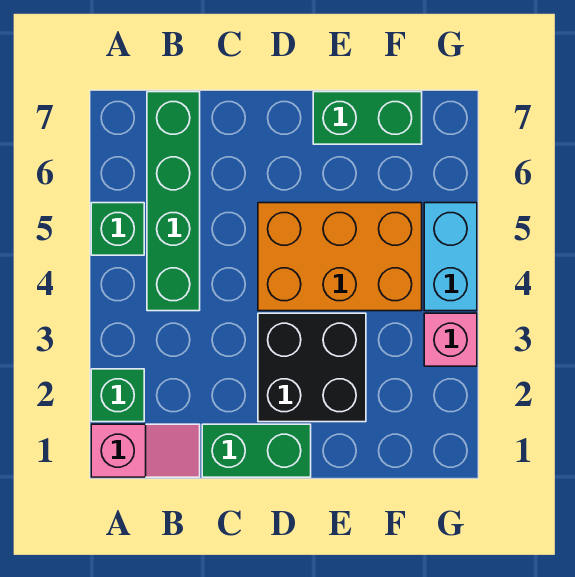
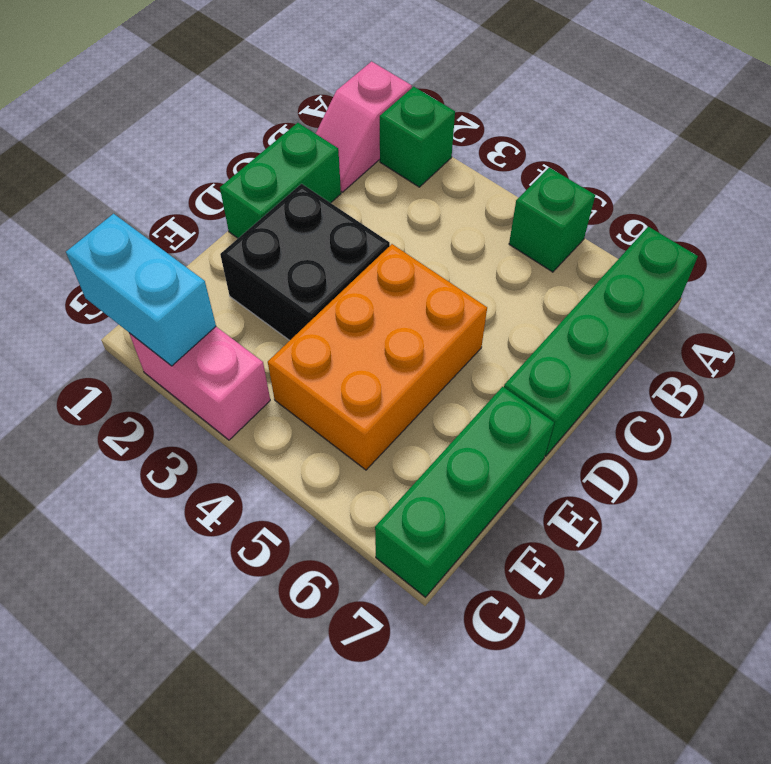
green 1x4 brick [147,92,200,311] -> green 1x4 brick turned to [504,227,698,456]
green 1x2 brick [313,92,422,144] -> green 1x3 brick [375,387,554,597]
pink 1x1 brick [424,313,477,366] -> pink 1x2 brick [129,327,270,440]
cyan 1x2 brick [424,203,477,311] -> cyan 1x2 brick moved to [66,214,216,366]

